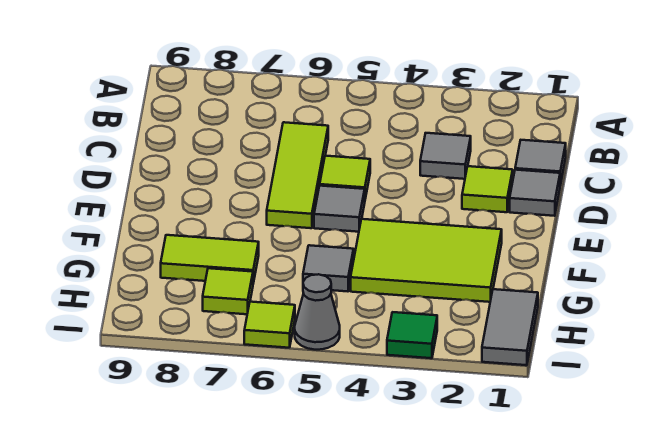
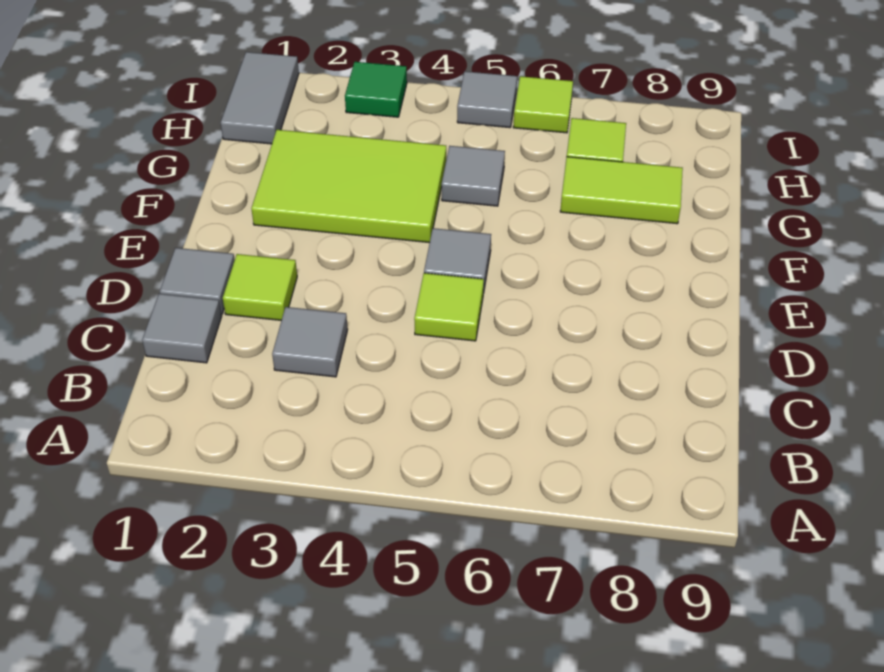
lime 1x3 tile [267,122,328,228] -> none
grey 1x1 cone [295,274,340,350] -> grey 1x1 tile [457,71,517,128]

